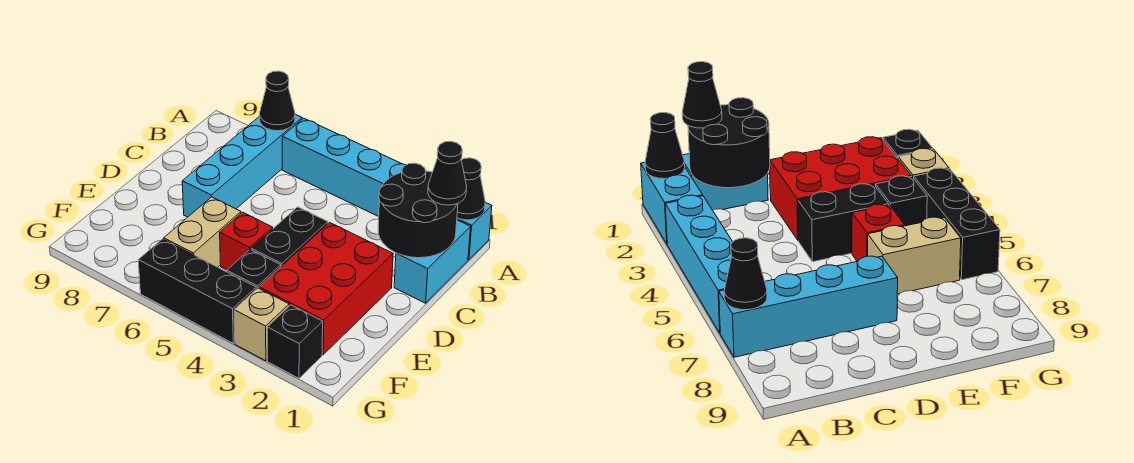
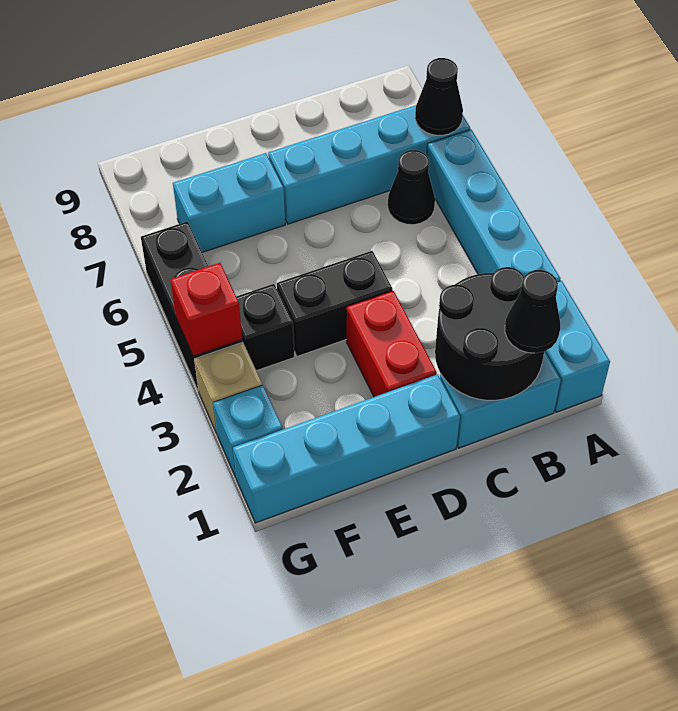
black 1x1 cone [457,158,485,220] -> black 1x1 cone moved to [388,150,435,225]
none -> cyan 1x4 brick [233,374,460,523]
red 2x3 brick [259,223,393,355] -> red 1x2 brick [346,291,437,397]
red 1x1 brick [220,212,273,270] -> red 1x1 brick moved to [170,263,242,356]
tan 1x2 brick [164,197,241,267] -> none
none -> cyan 1x2 brick [173,153,285,252]
black 1x1 brick [267,305,323,378] -> cyan 1x1 brick [213,385,282,477]

